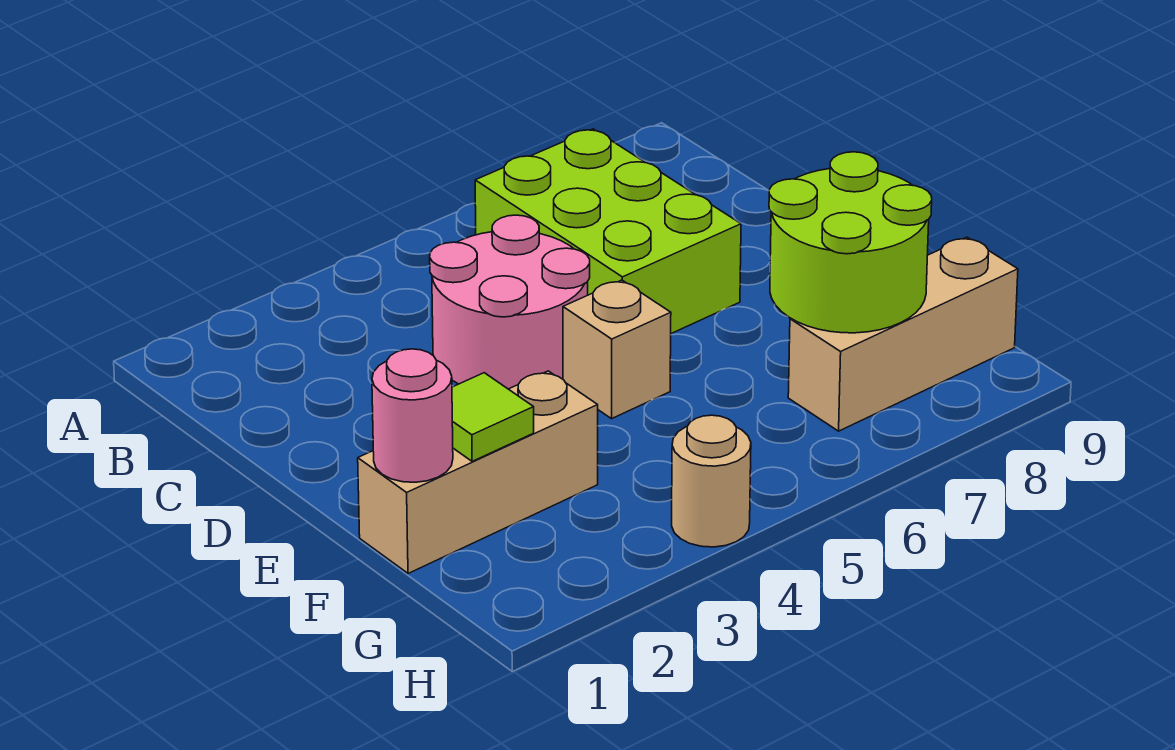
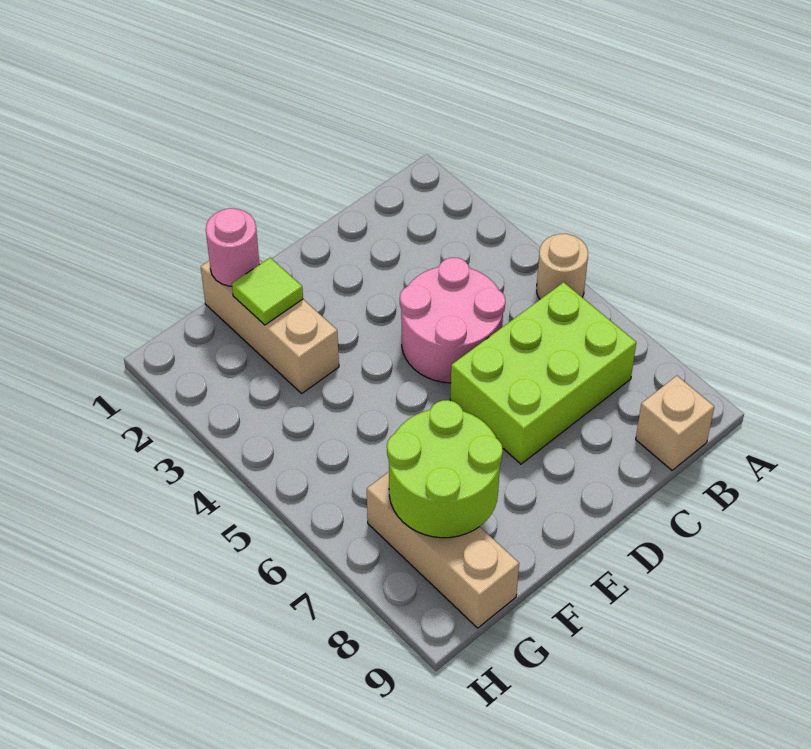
tan 1x1 brick [563,280,671,419] -> tan 1x1 brick moved to [636,376,714,470]
tan 1x1 round brick [672,415,751,547] -> tan 1x1 round brick moved to [537,234,588,299]

